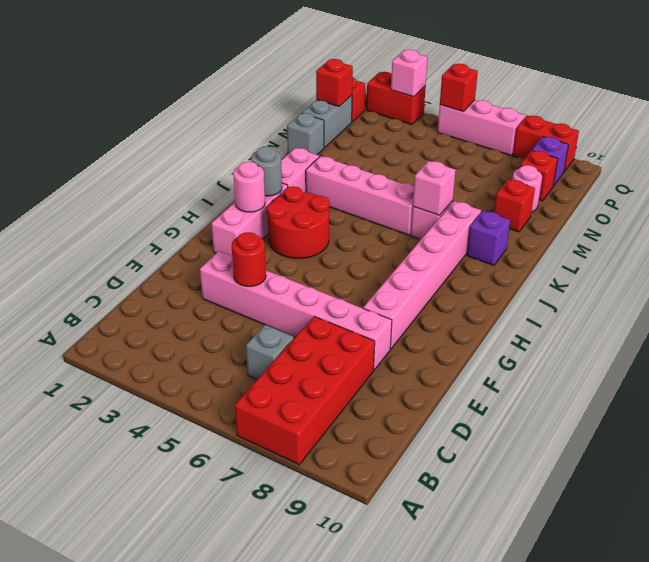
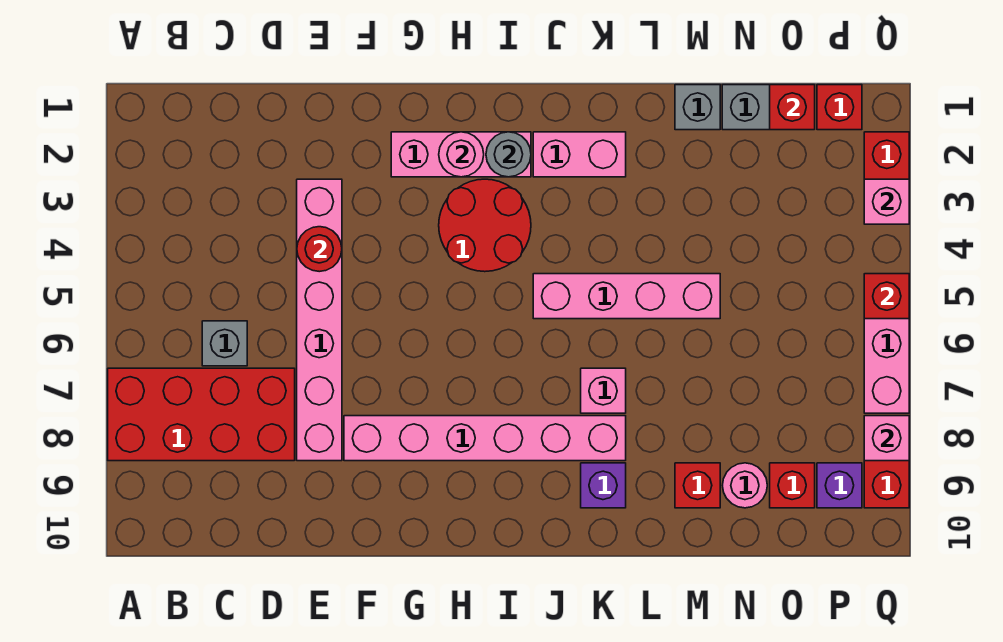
pink 1x4 brick [306,156,414,235] -> pink 1x4 brick turned to [533,274,720,319]
pink 1x1 brick [413,161,456,215] -> pink 1x1 brick moved to [864,416,909,461]

